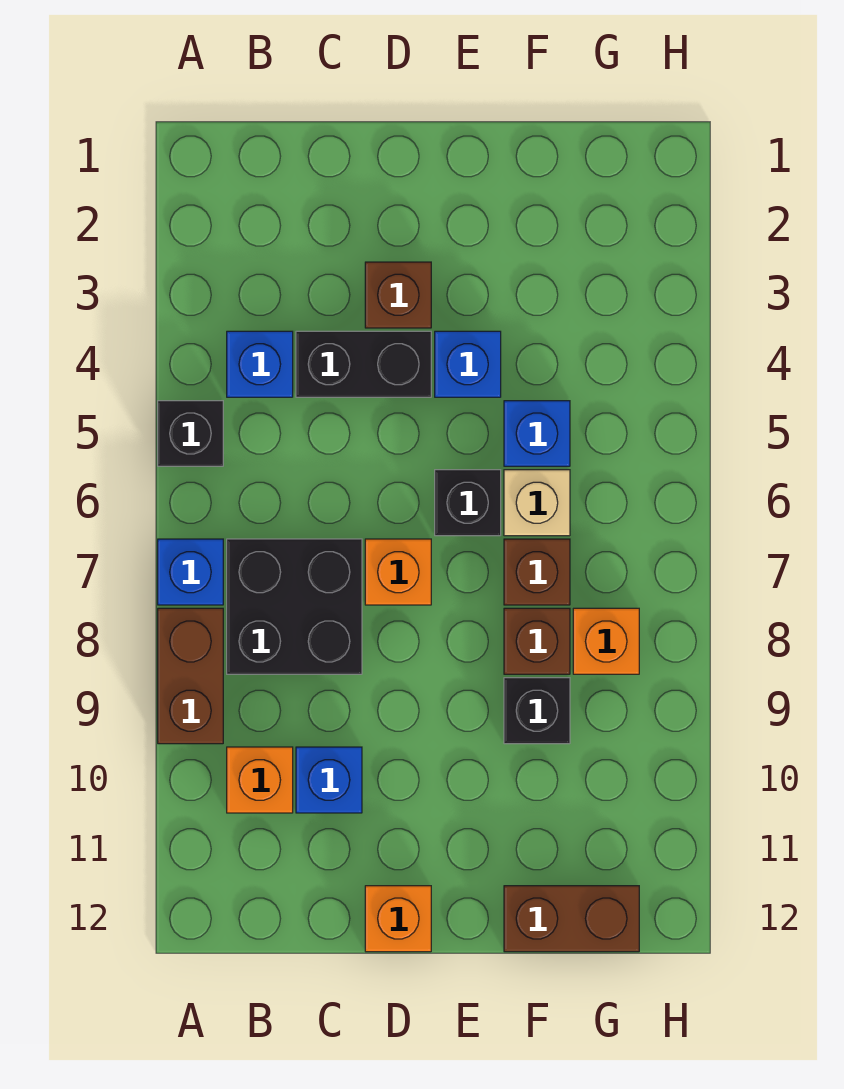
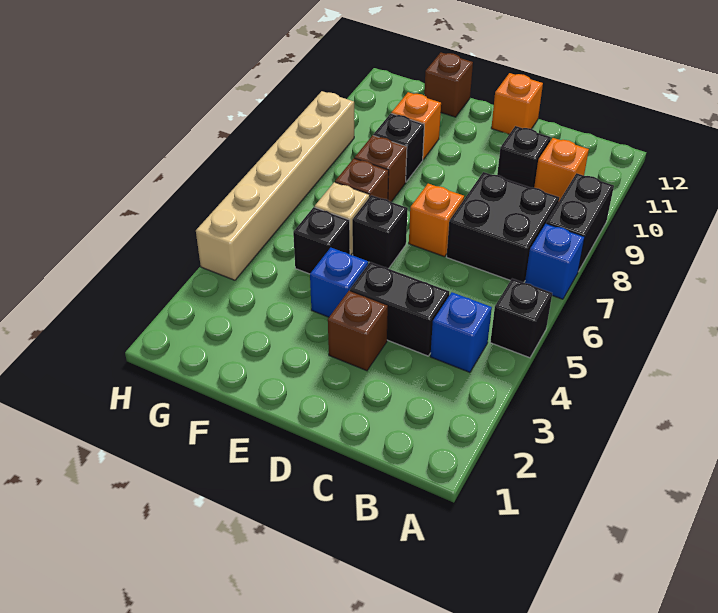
brown 1x2 brick [158,608,223,744] -> black 1x2 brick [546,173,614,272]
blue 1x1 brick [296,747,362,813] -> black 1x1 brick [497,126,551,188]
blue 1x1 brick [504,401,570,466] -> black 1x1 brick [293,207,350,274]
brown 1x2 brick [504,886,639,952] -> brown 1x1 brick [424,53,473,117]
orange 1x1 brick [573,608,639,674] -> orange 1x1 brick moved to [391,92,441,159]
none -> tan 1x6 brick [196,91,354,280]

